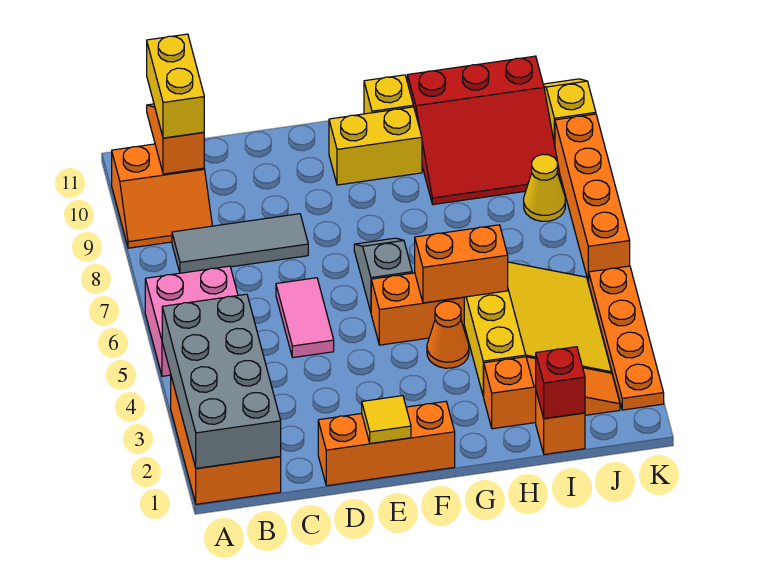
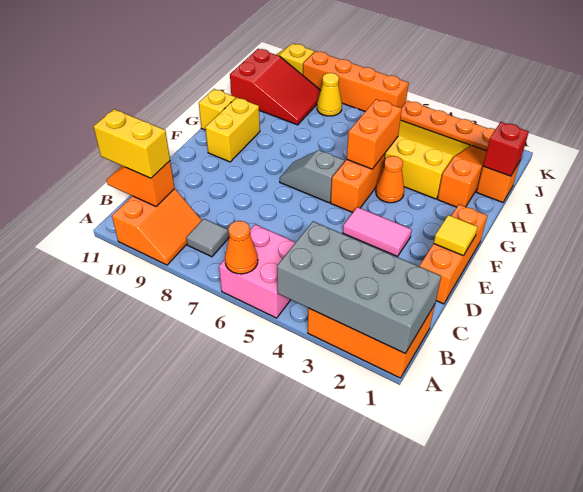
none -> orange 1x1 cone [225,221,258,274]
grey 1x3 tile [172,214,308,273] -> grey 1x1 tile [186,219,229,257]
pink 1x2 tile [276,278,334,358] -> pink 1x2 tile moved to [343,207,412,256]
red 3x3 slope [407,56,561,205] -> red 2x3 slope [230,49,321,125]

